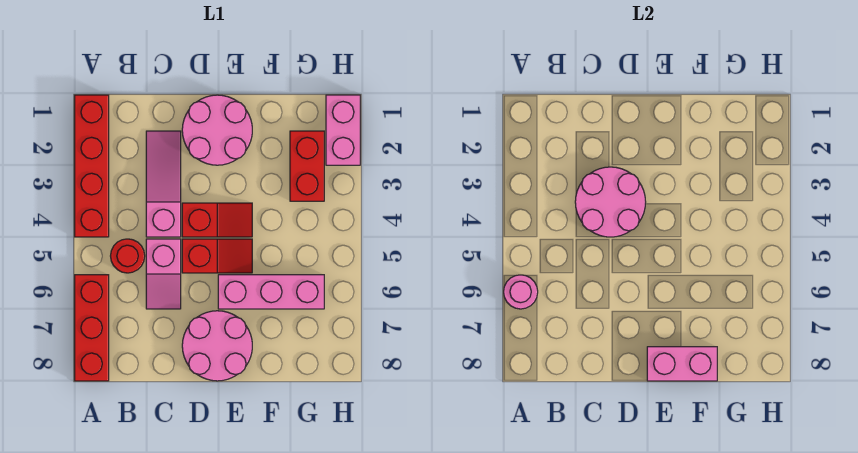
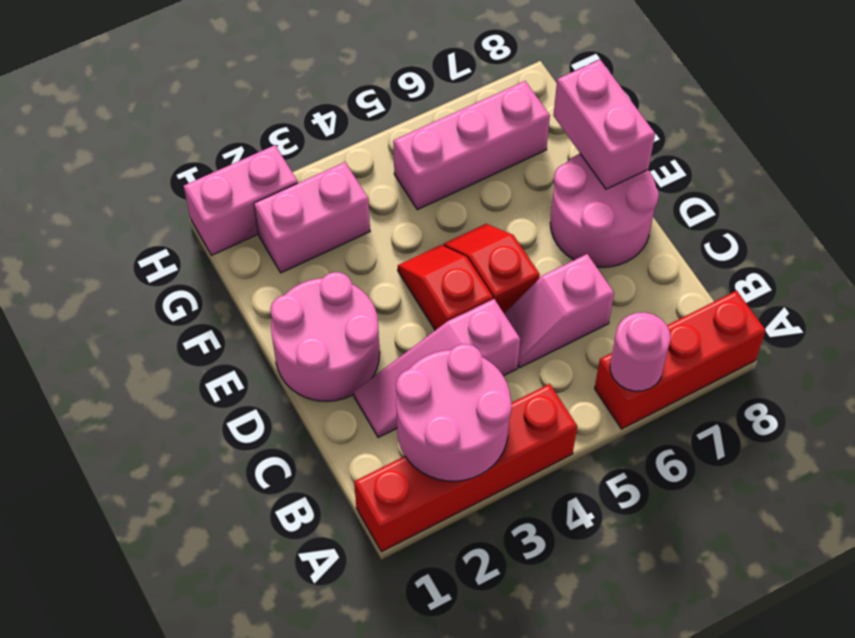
red 1x1 round brick [111,239,145,273] -> none
pink 2x2 round brick [575,167,646,237] -> pink 2x2 round brick moved to [396,344,512,481]
pink 1x2 slope [146,239,181,309] -> pink 1x2 slope turned to [504,254,614,367]
pink 1x3 brick [218,275,324,309] -> pink 1x3 brick turned to [393,81,550,210]
red 1x2 brick [290,131,324,201] -> pink 1x2 brick [254,162,370,273]

